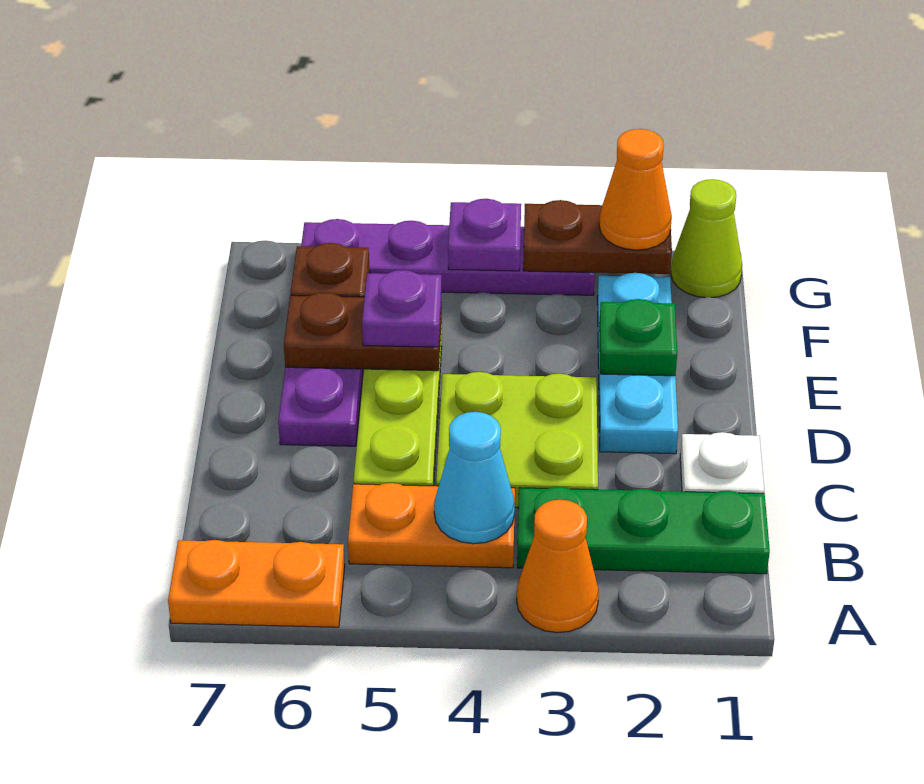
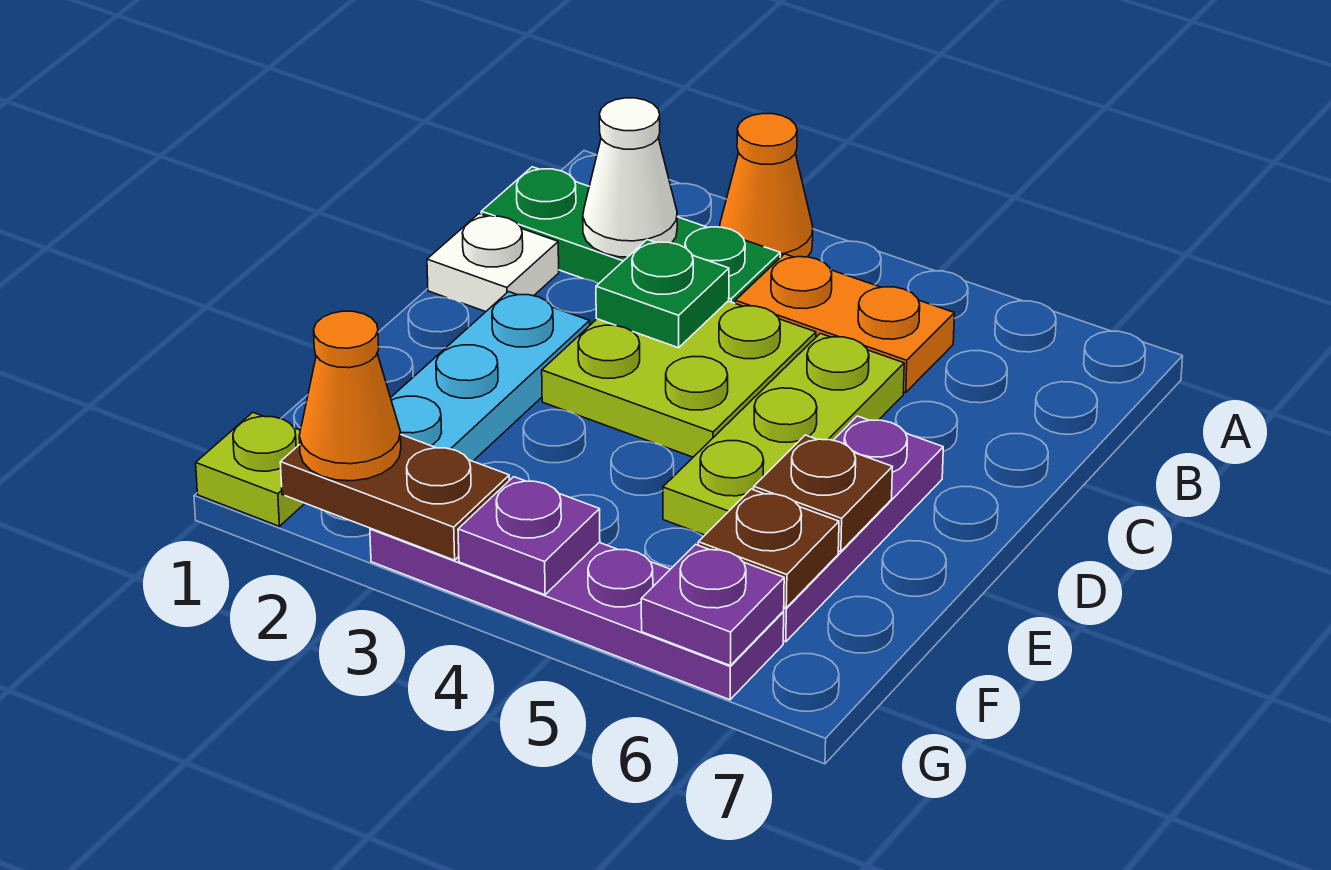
orange 1x2 plate [168,540,345,627] -> none
none -> white 1x1 cone [583,98,677,257]
cyan 1x1 cone [434,412,515,544] -> none
green 1x1 plate [599,299,677,376] -> green 1x1 plate moved to [596,240,729,348]
brown 1x2 plate [284,293,442,371] -> brown 1x1 plate [754,435,892,551]
purple 1x1 plate [362,270,441,347] -> purple 1x1 plate moved to [641,544,784,665]
lime 1x1 cone [671,179,742,298] -> lime 1x1 plate [196,412,305,526]

